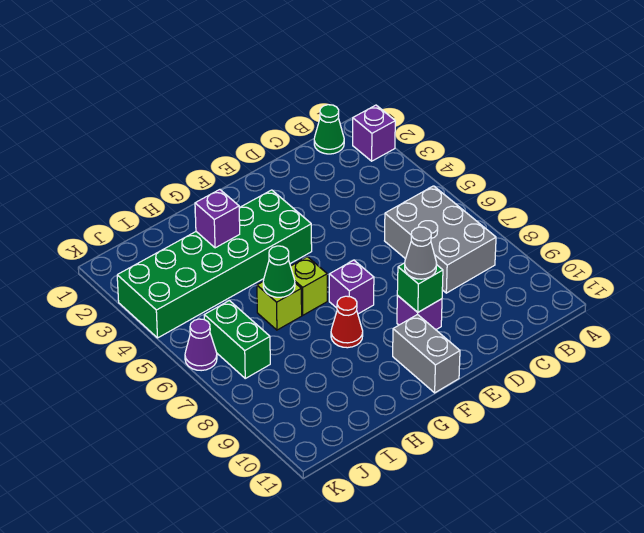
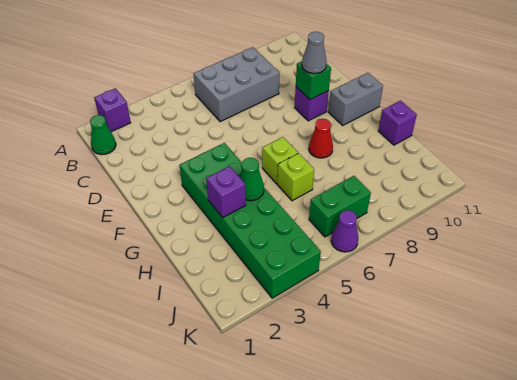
purple 1x1 brick [329,260,374,314] -> purple 1x1 brick moved to [378,101,417,145]
green 1x1 cone [263,246,295,297] -> green 1x1 cone moved to [240,158,264,201]

